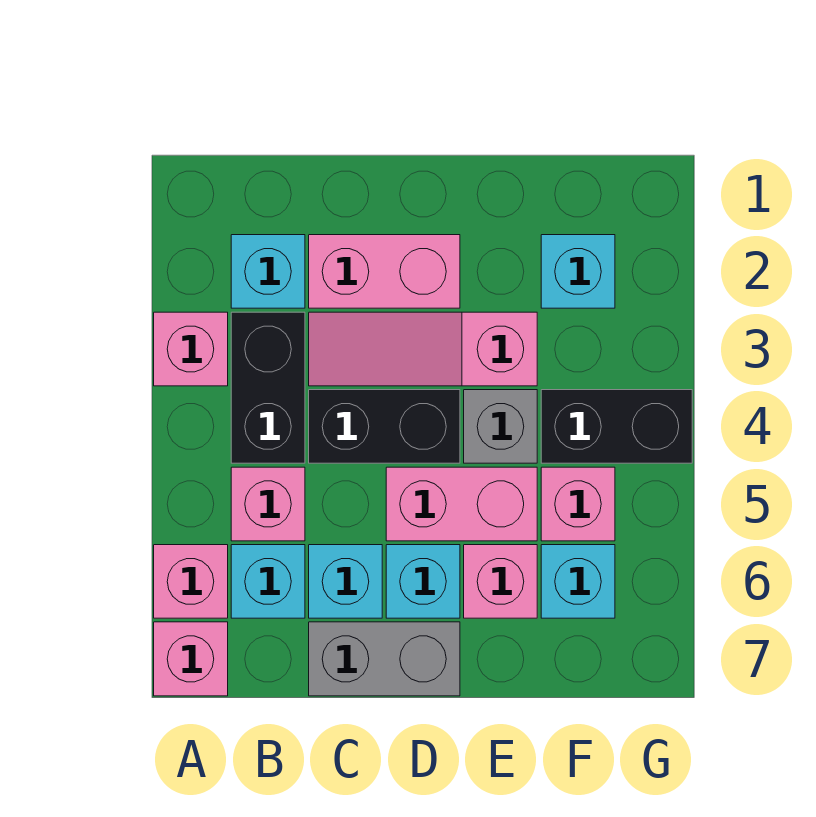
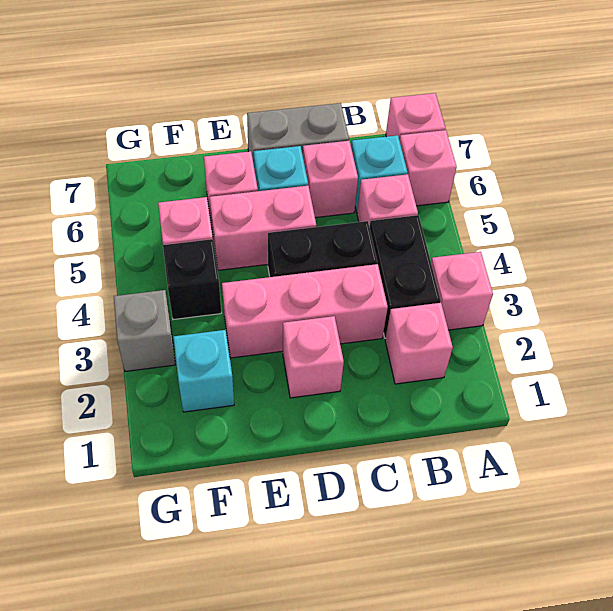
cyan 1x1 brick [231,235,305,308] -> pink 1x1 brick [385,303,453,384]
pink 1x2 brick [309,235,460,308] -> pink 1x1 brick [283,316,344,398]
pink 1x3 slope [309,312,537,386] -> pink 1x3 brick [222,264,388,358]
cyan 1x1 brick [309,545,382,618] -> pink 1x1 brick [303,141,358,218]
grey 1x1 brick [464,390,537,463] -> grey 1x1 brick moved to [114,290,175,371]
black 1x2 brick [541,390,692,463] -> black 1x1 brick [163,239,221,320]
cyan 1x1 brick [541,545,615,618] -> none

